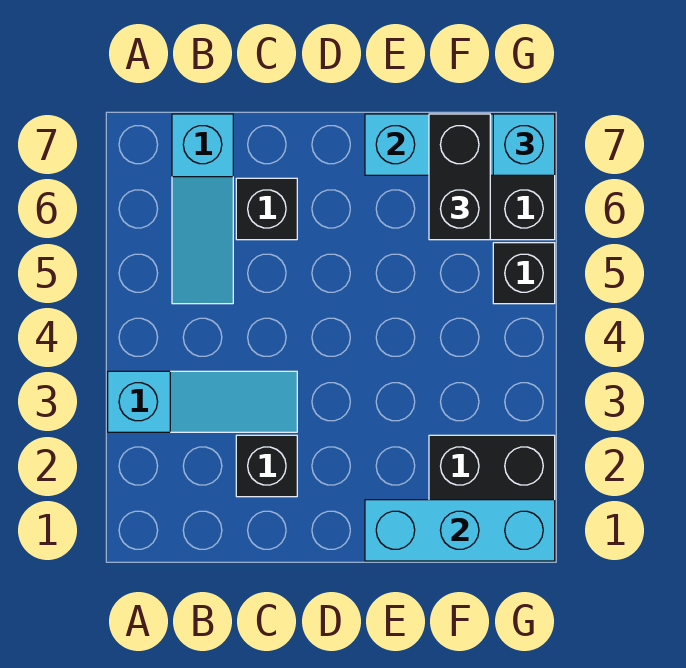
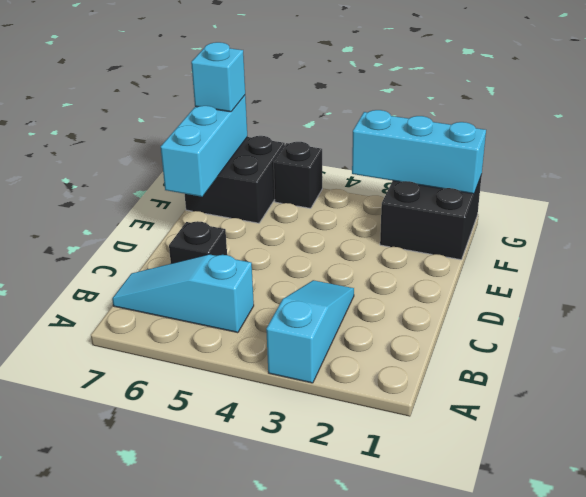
cyan 1x3 slope [172,114,233,304] -> cyan 1x3 slope turned to [112,254,254,333]
black 1x1 brick [236,435,297,497] -> none
cyan 1x3 brick [365,500,555,561] -> cyan 1x3 brick turned to [352,110,486,194]
black 1x2 brick [429,114,490,240] -> none

